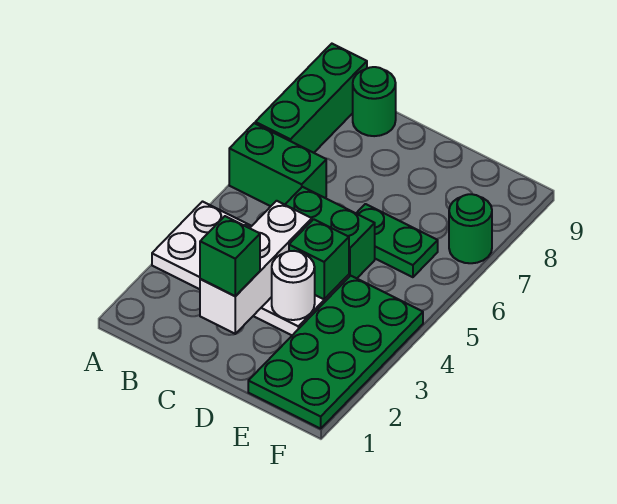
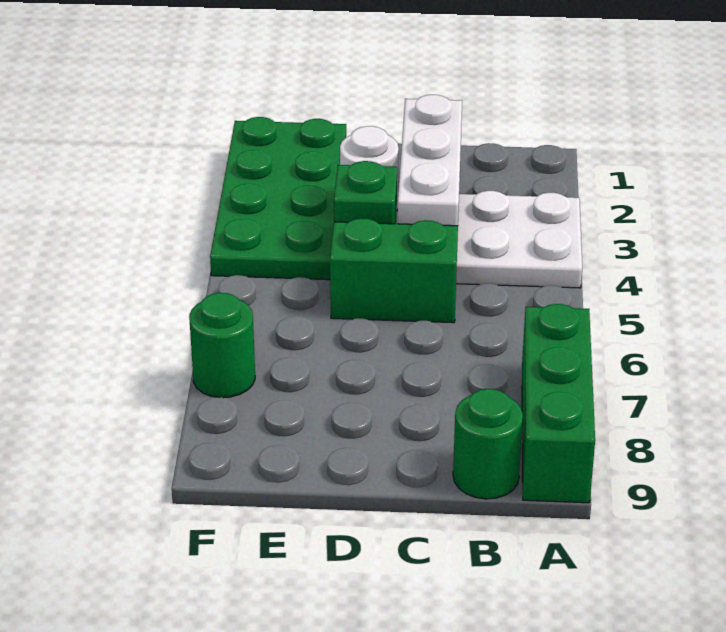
green 1x2 brick [229,123,326,206] -> none
green 1x1 brick [200,216,260,296] -> none
green 1x2 plate [356,204,438,277] -> none

